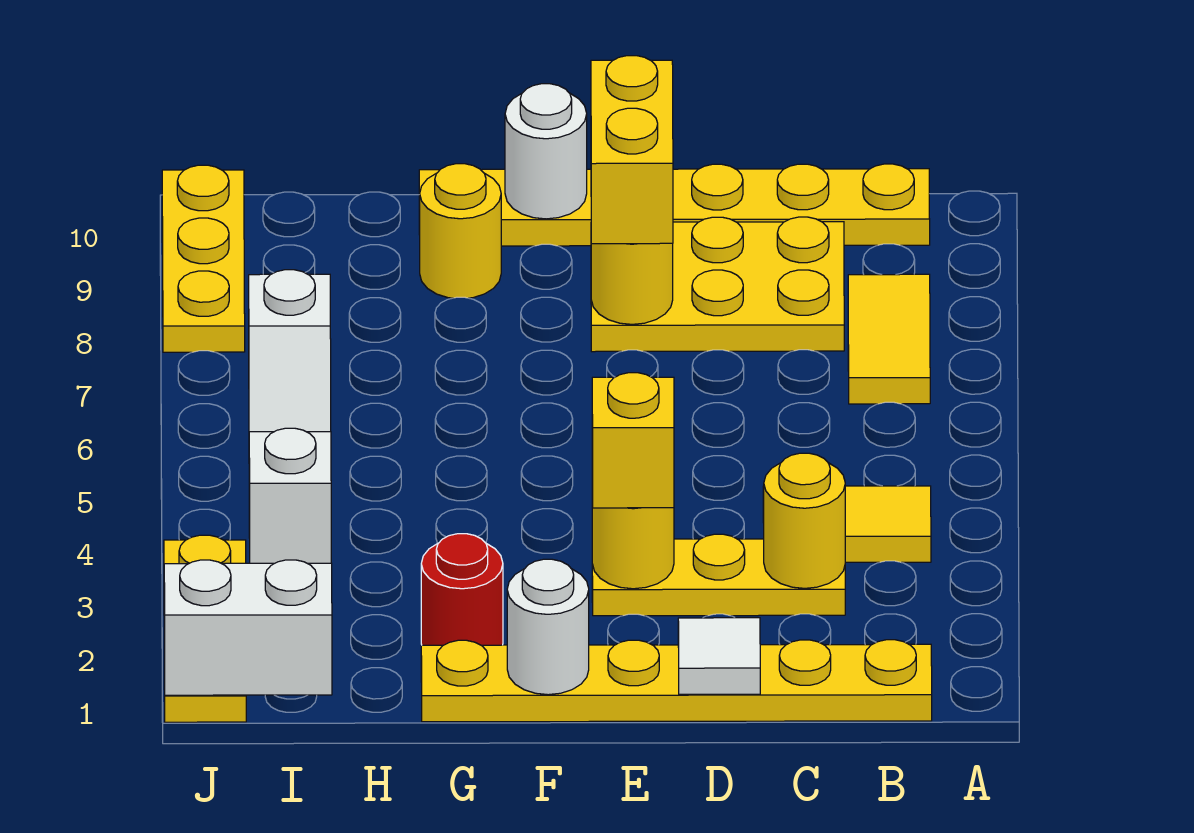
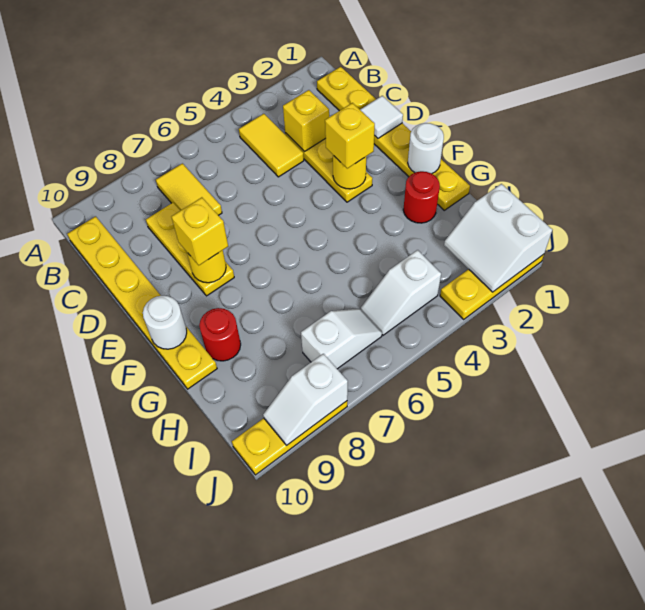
yellow 1x2 tile [848,274,930,404] -> yellow 1x2 tile turned to [156,163,222,215]
yellow 1x1 round brick [763,453,845,588] -> yellow 1x1 brick [283,90,329,152]
yellow 2x3 plate [591,217,844,352] -> yellow 1x3 plate [146,203,234,296]
yellow 1x2 brick [591,56,673,244] -> yellow 1x1 brick [171,197,228,265]
yellow 1x1 round brick [420,164,501,298] -> red 1x1 round brick [199,308,241,361]
none -> white 1x2 slope [263,354,348,445]

